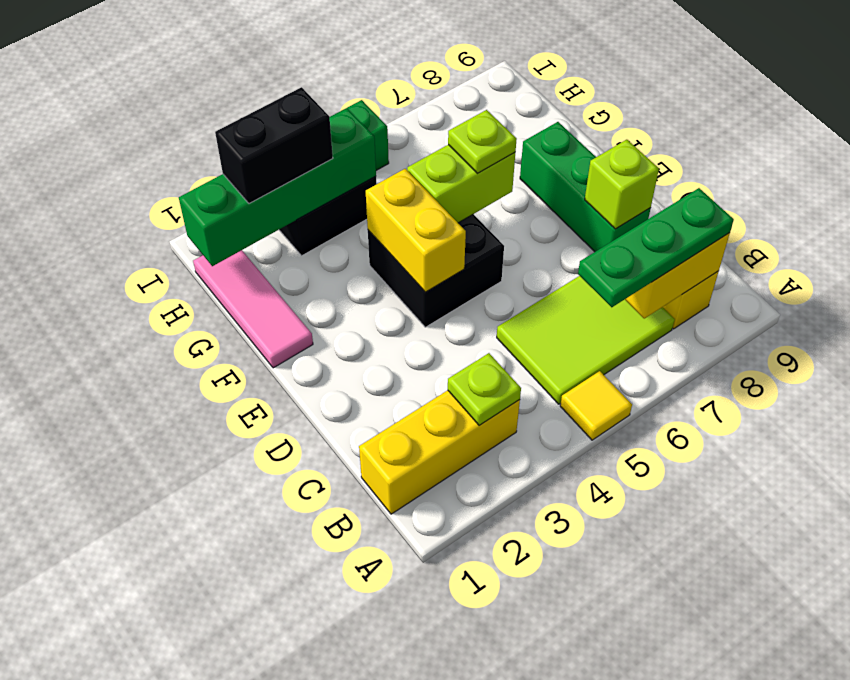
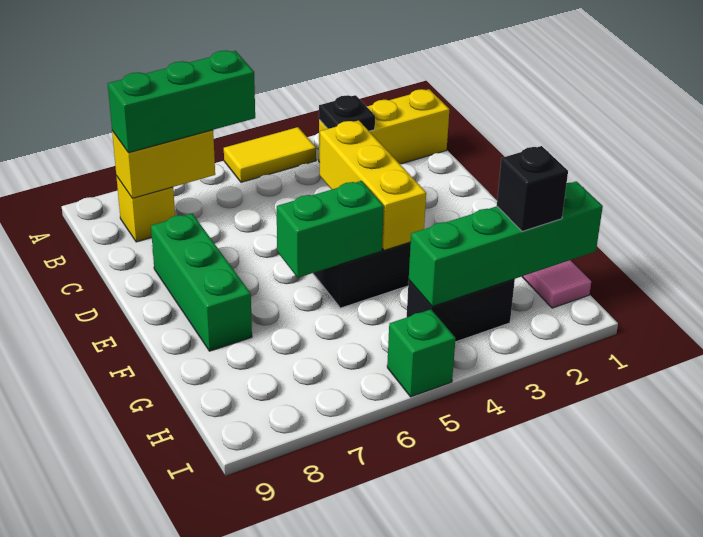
yellow 1x1 tile [560,371,632,440] -> yellow 1x2 tile [224,127,316,182]
lime 1x1 plate [448,353,521,426] -> black 1x1 plate [319,95,375,131]
lime 2x3 tile [497,276,675,404] -> none
green 1x3 plate [578,188,734,307] -> green 1x3 brick [108,51,255,153]
lime 1x1 brick [585,140,659,229] -> none
yellow 1x2 brick [366,169,466,292] -> yellow 1x3 brick [320,120,426,250]
lime 1x2 brick [407,145,515,223] -> green 1x2 brick [277,181,384,278]
lime 1x1 plate [448,110,517,173] -> none
black 1x2 brick [215,87,333,204] -> black 1x1 brick [497,146,568,232]

